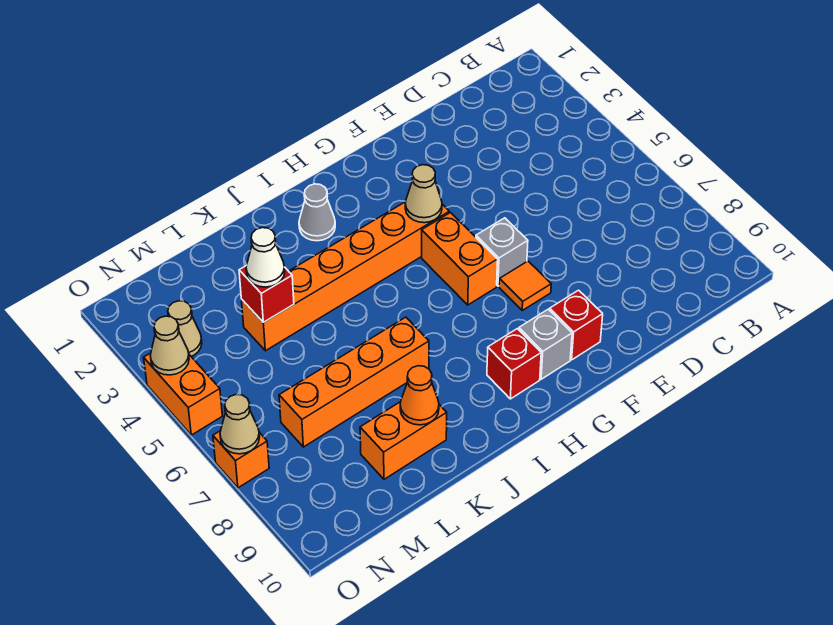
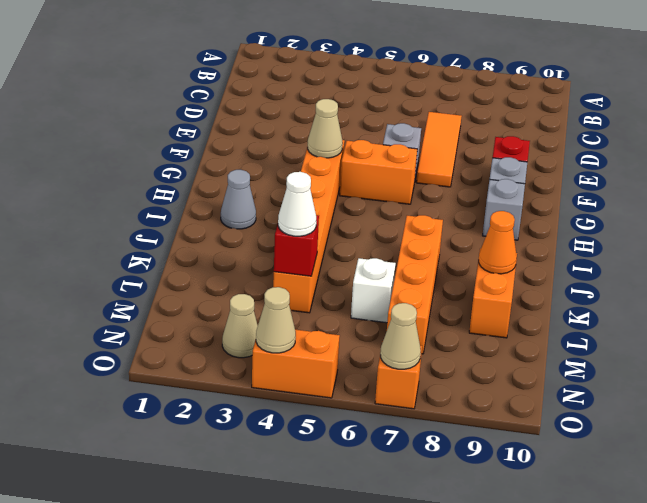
orange 1x1 tile [499,261,551,310] -> orange 1x3 tile [416,112,462,187]
red 1x1 brick [487,329,541,399] -> grey 1x1 brick [483,179,525,240]
none -> white 1x1 brick [351,258,396,323]

